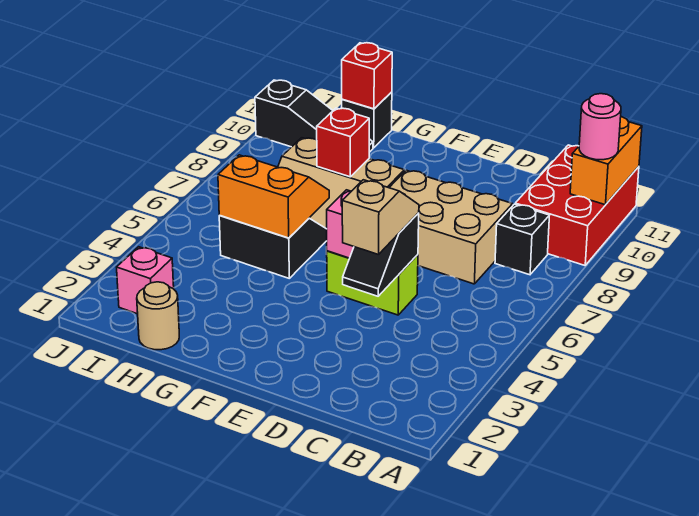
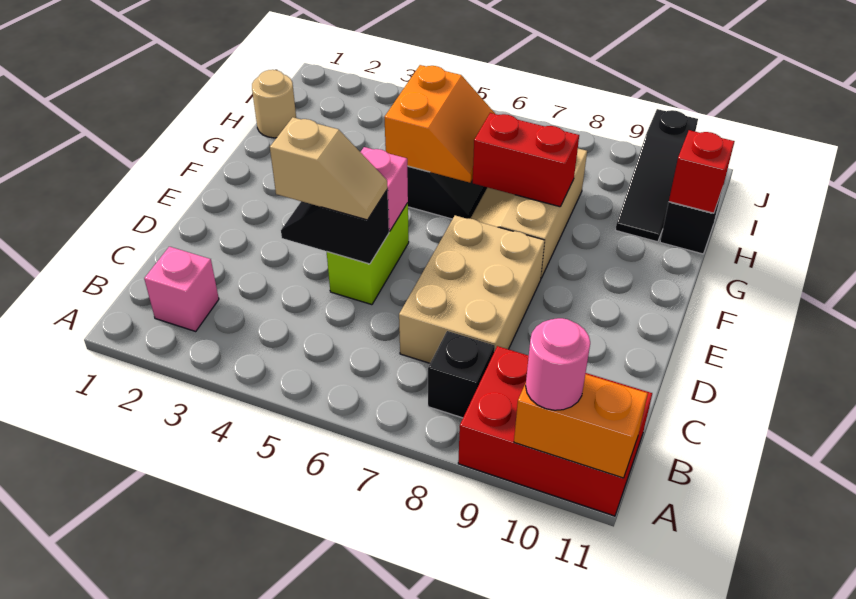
red 1x1 brick [317,108,369,177] -> red 1x2 brick [473,113,579,207]
pink 1x1 brick [117,247,174,314] -> pink 1x1 brick moved to [144,247,219,331]

